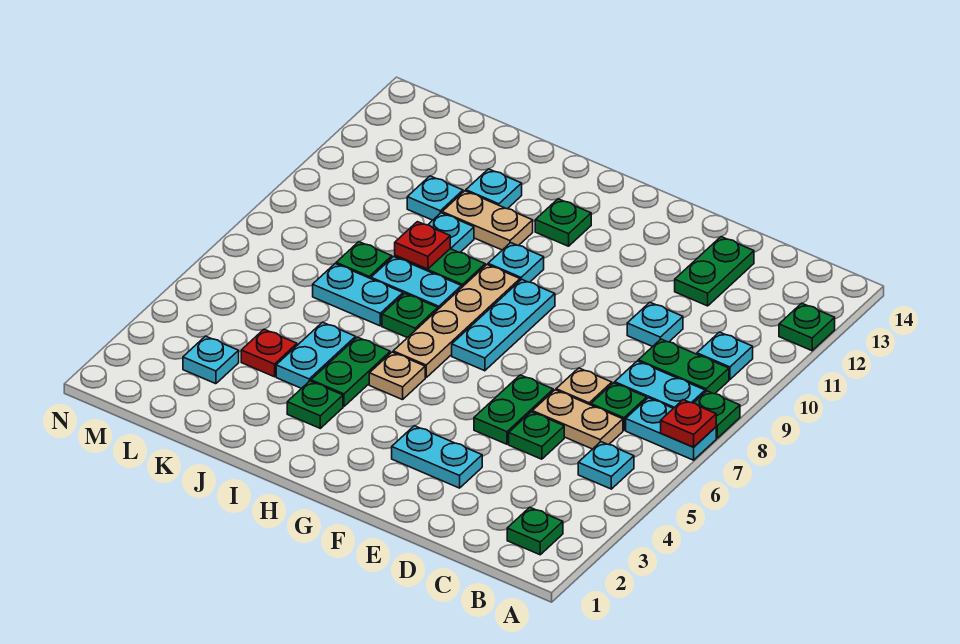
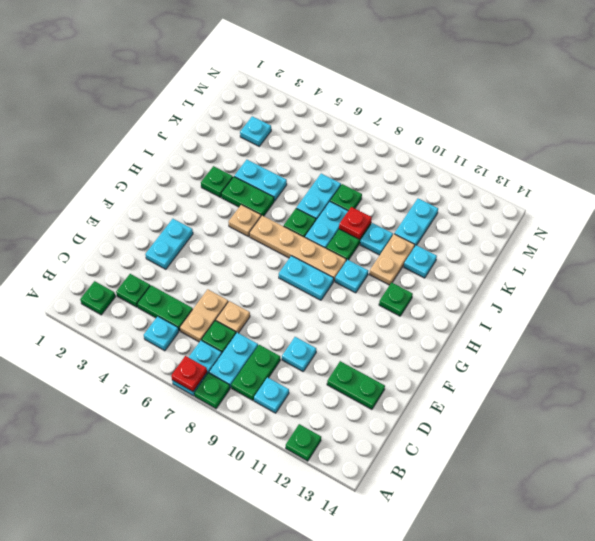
green 1x1 plate [509,412,564,459] -> green 1x1 plate moved to [116,274,150,307]
green 1x2 plate [474,375,553,444] -> green 1x2 plate moved to [137,285,193,331]
cyan 1x3 plate [452,279,555,371] -> cyan 1x2 plate [279,256,334,300]
red 1x1 plate [241,329,297,377] -> none
cyan 1x1 plate [407,176,463,220] -> cyan 1x2 plate [395,199,438,246]

